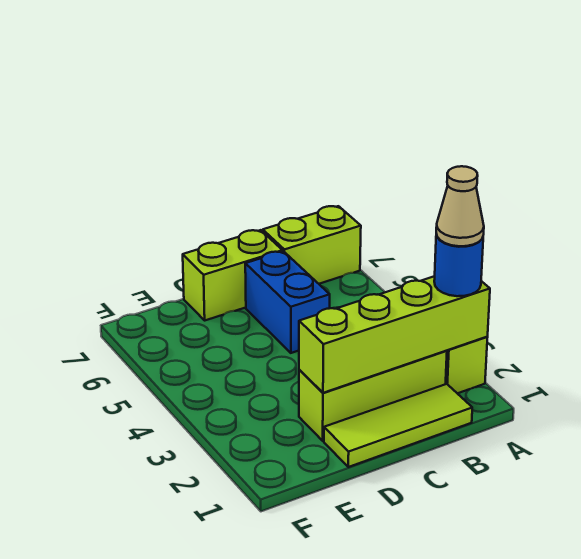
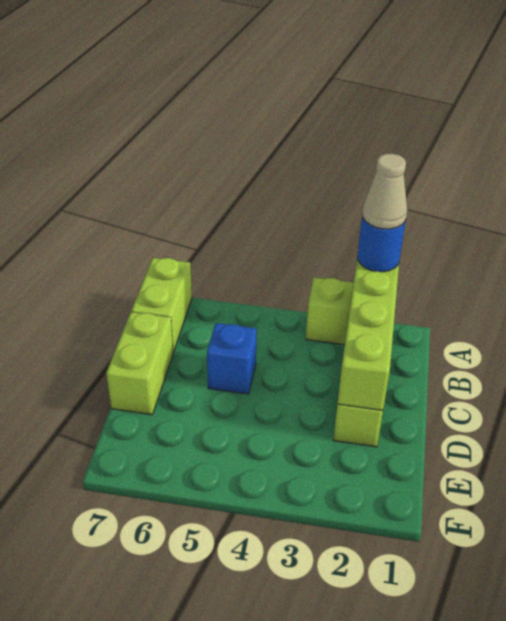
lime 1x3 tile [324,384,472,467] -> none
blue 1x2 brick [245,251,330,353] -> blue 1x1 brick [207,323,257,394]

